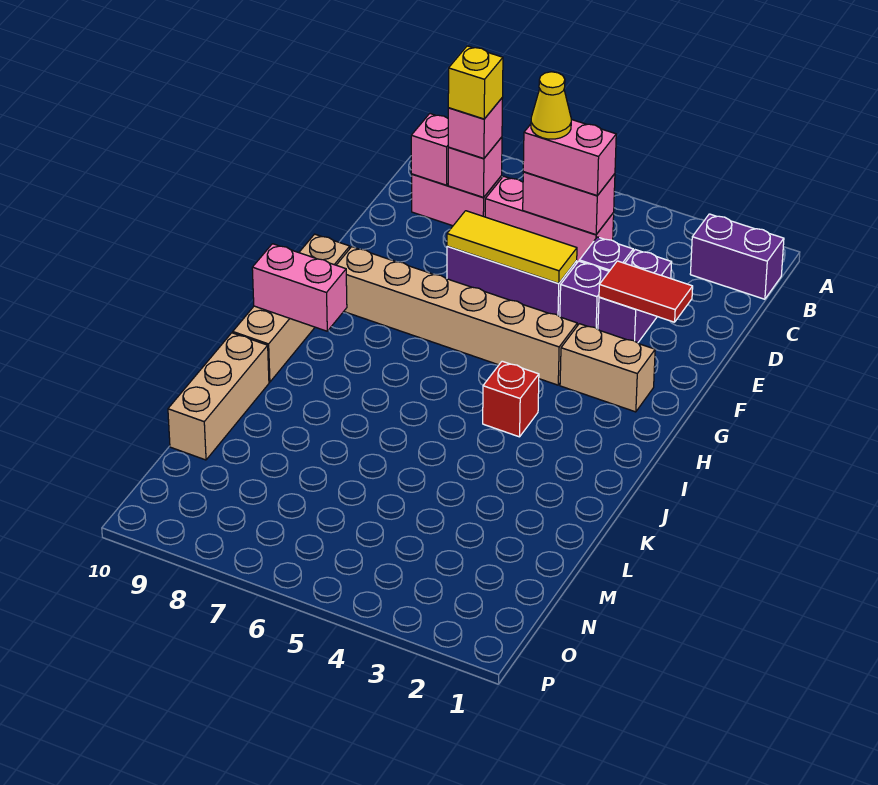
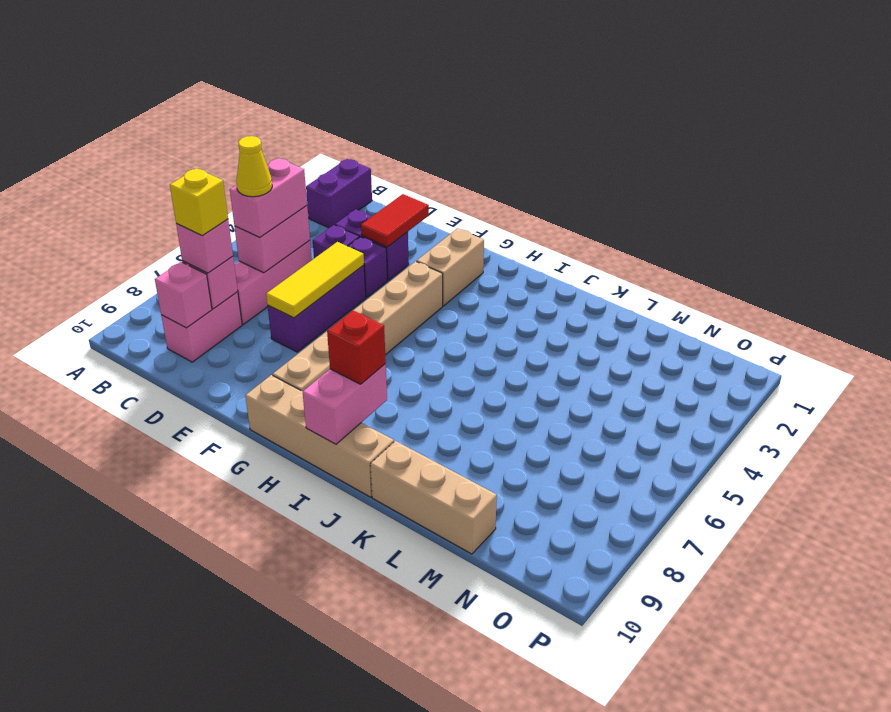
red 1x1 brick [483,361,539,437] -> red 1x1 brick moved to [327,311,386,384]

